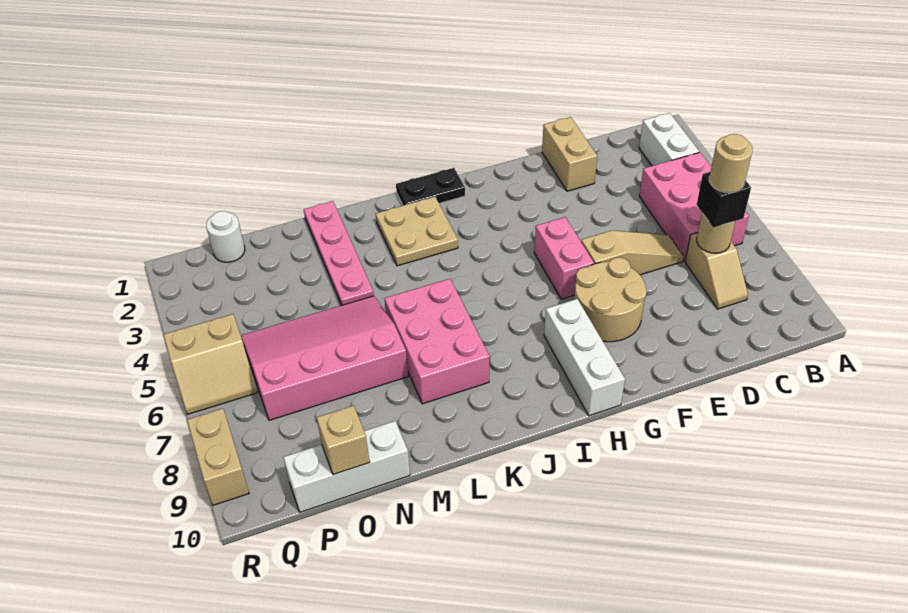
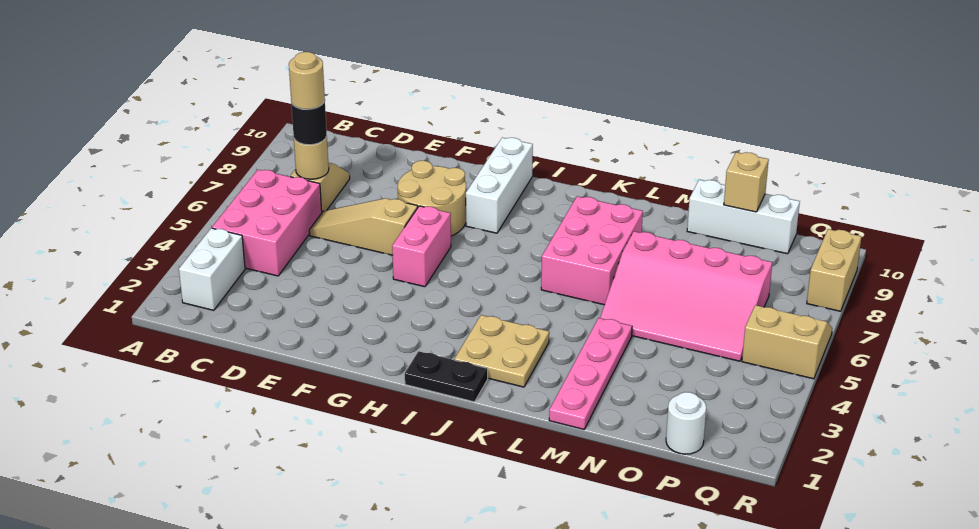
black 1x1 brick [697,172,751,227] -> black 1x1 round brick [291,101,327,145]
tan 1x2 brick [542,117,597,191] -> none

